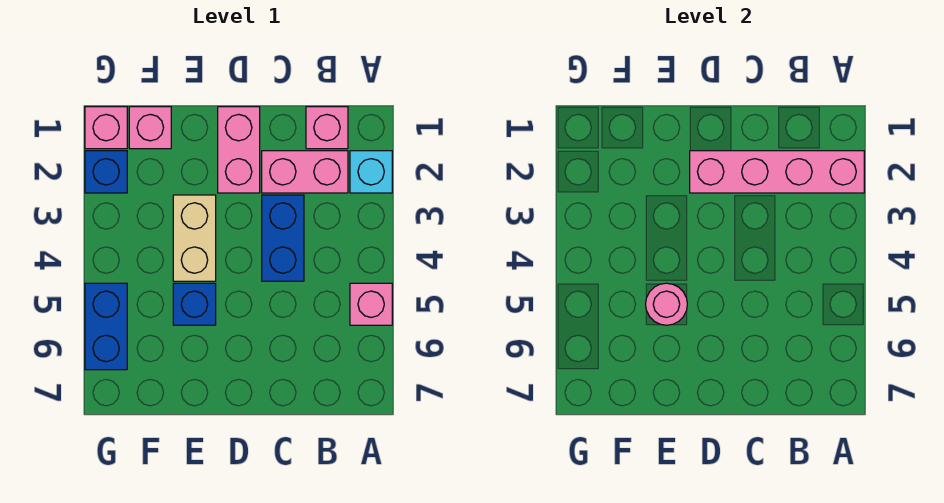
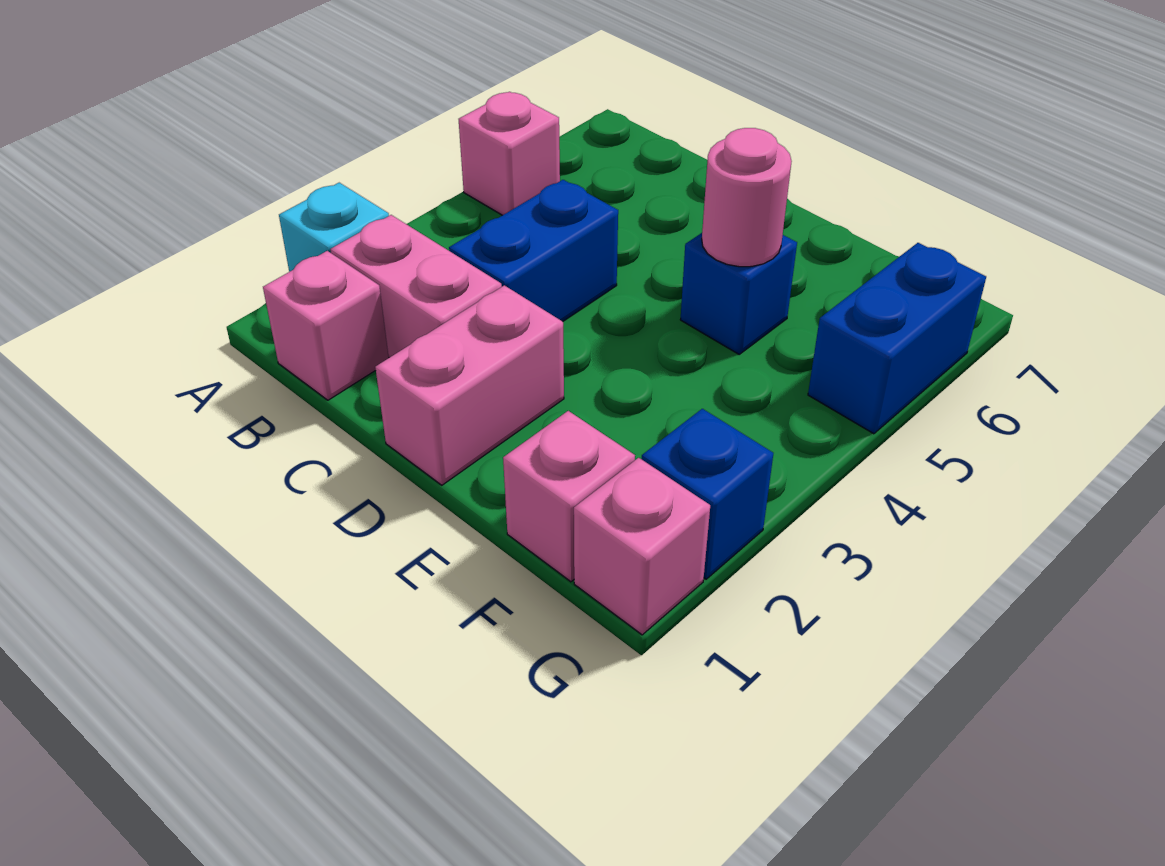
pink 1x4 brick [690,151,864,193] -> none
tan 1x2 brick [173,195,216,281] -> none

